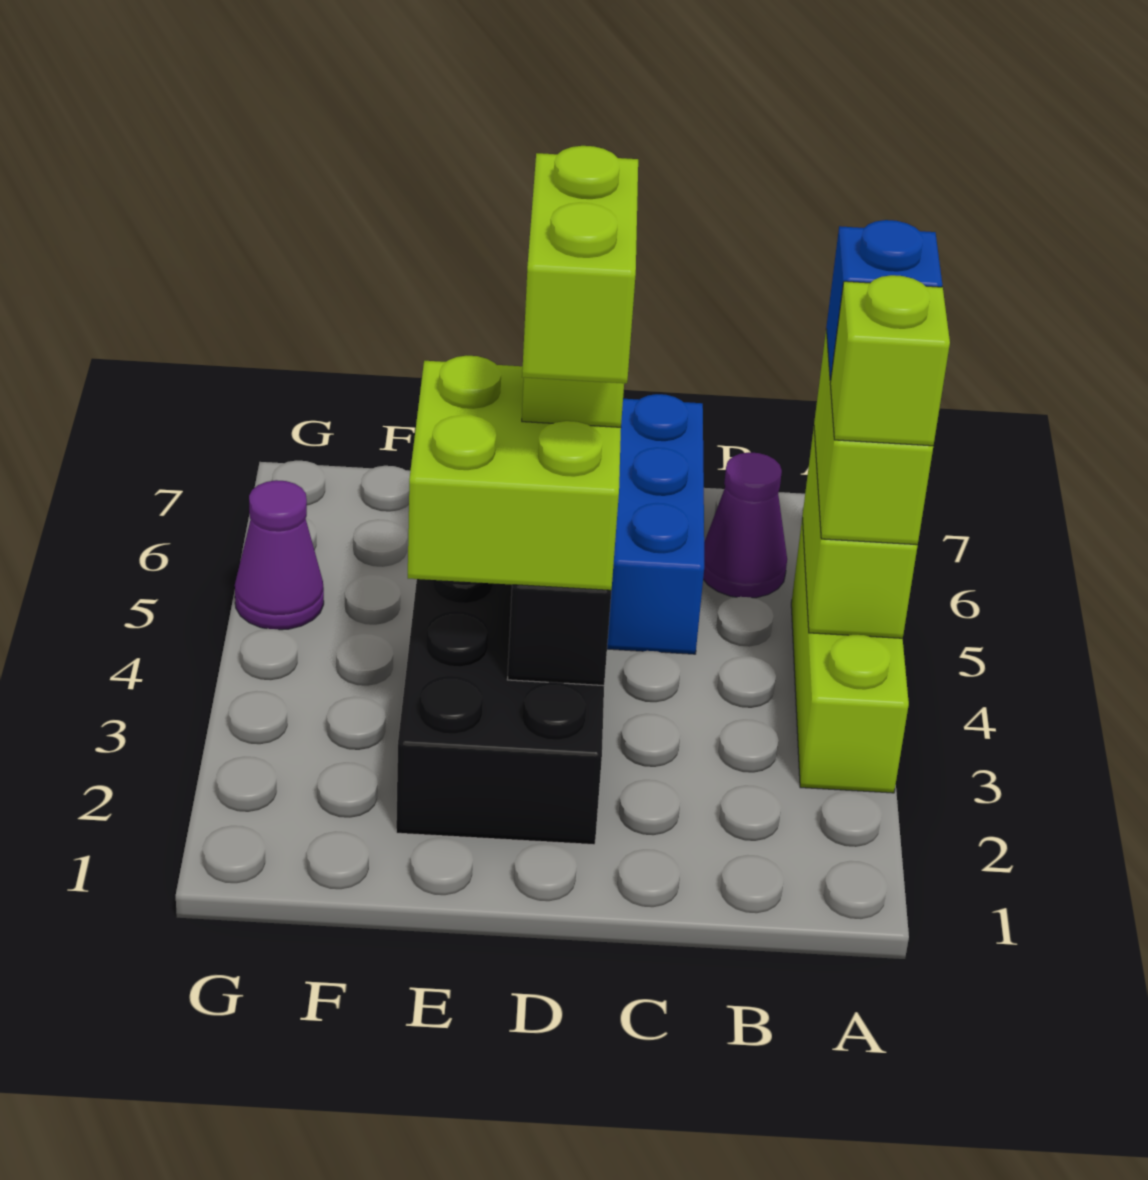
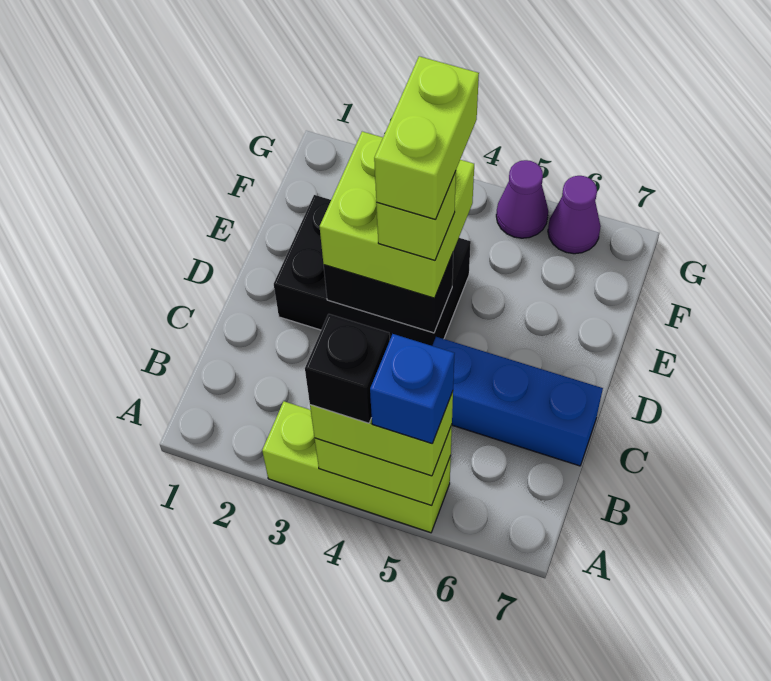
lime 1x1 brick [830,275,950,446] -> black 1x1 brick [305,314,390,423]
purple 1x1 cone [703,452,787,598] -> purple 1x1 cone moved to [548,176,601,254]
lime 1x2 brick [522,146,638,383] -> lime 1x2 brick turned to [374,56,479,220]

